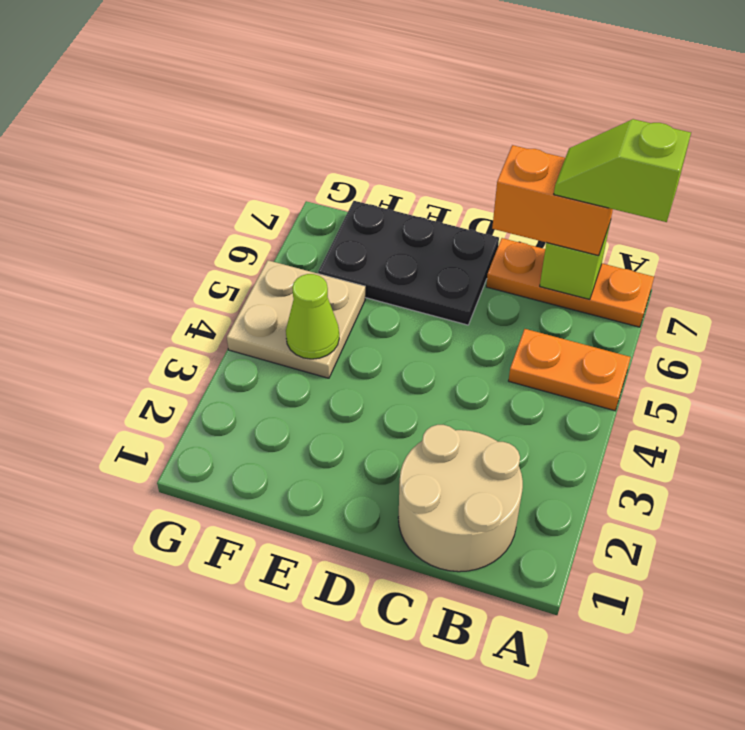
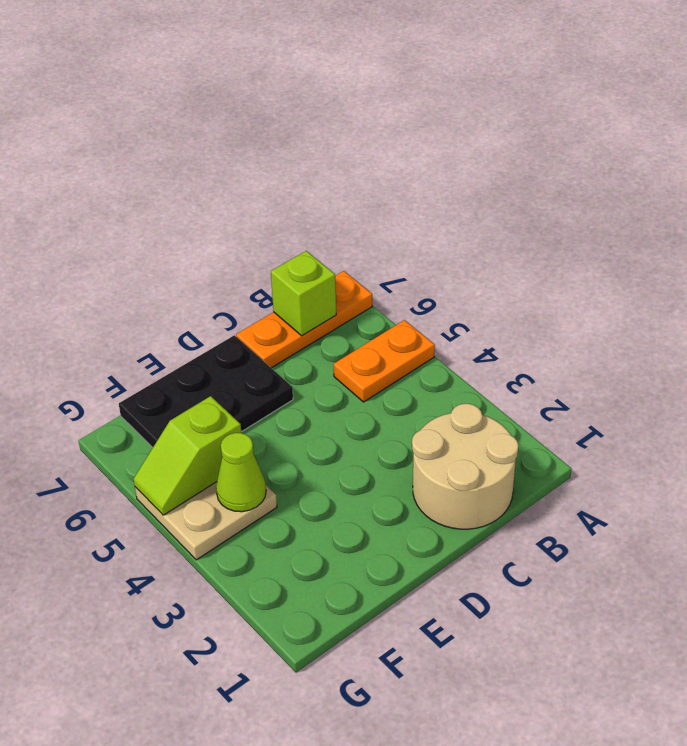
lime 1x2 slope [554,119,691,222] -> lime 1x2 slope moved to [134,396,241,515]
orange 1x2 brick [492,145,613,256] -> none

